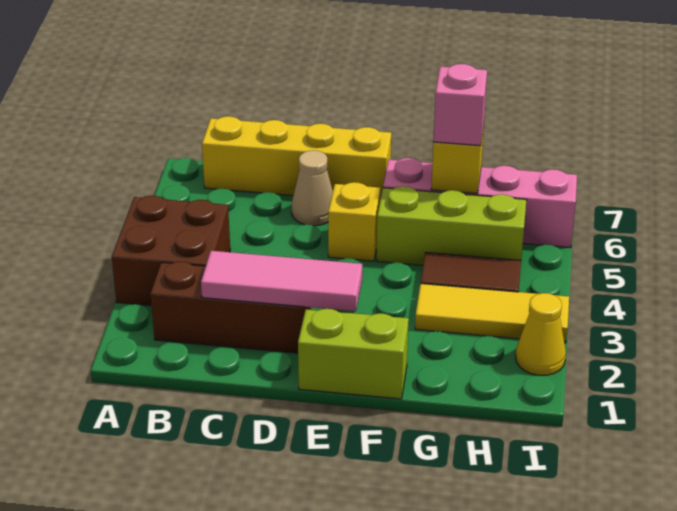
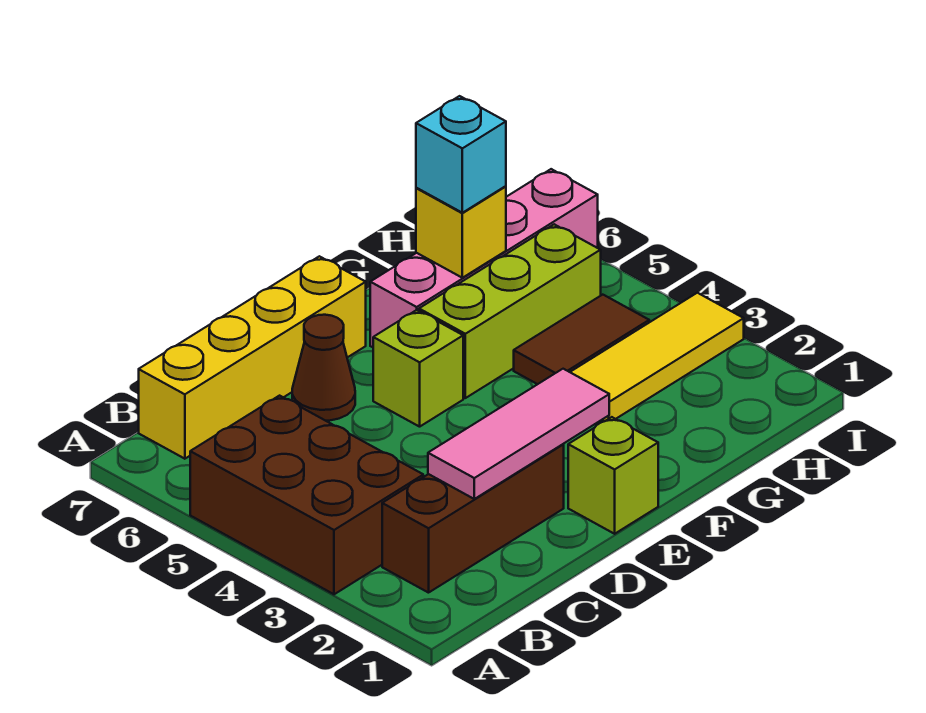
brown 2x2 brick [112,196,230,306] -> brown 2x3 brick [190,396,423,594]
tan 1x1 cone [292,150,333,226] -> brown 1x1 cone [292,315,355,421]
lime 1x2 brick [298,309,409,399] -> lime 1x1 brick [568,417,658,534]
yellow 1x1 brick [328,182,380,261] -> lime 1x1 brick [373,310,463,427]
pink 1x1 brick [433,64,487,146] -> cyan 1x1 brick [416,96,506,213]
yellow 1x1 cone [516,293,566,375] -> none

